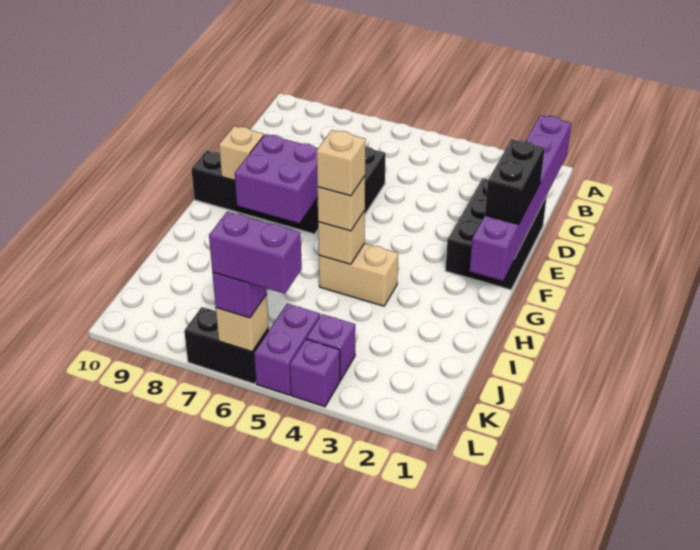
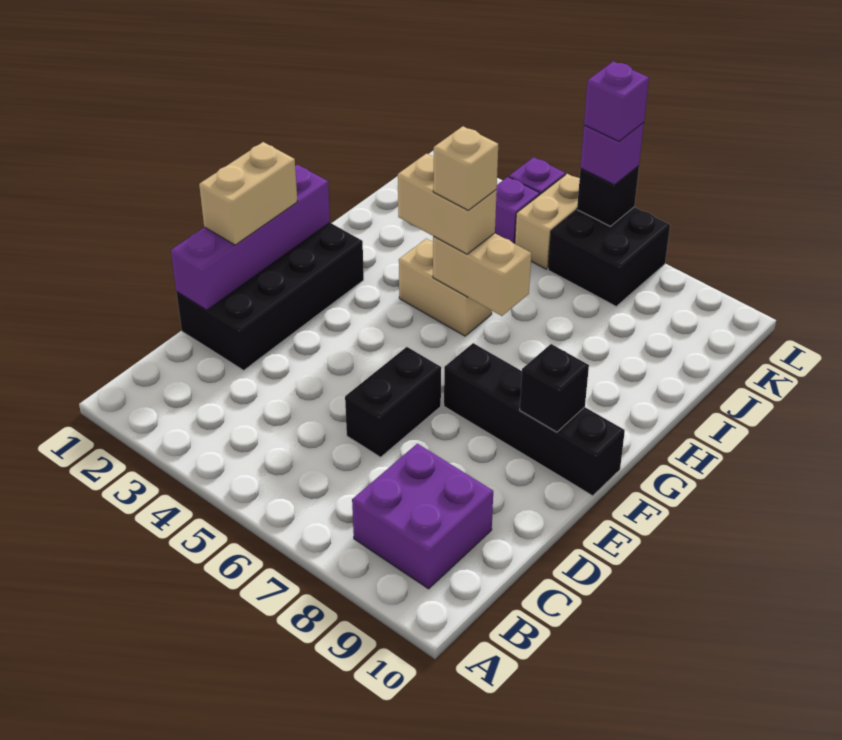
purple 1x6 brick [470,115,571,281] -> purple 1x4 brick [171,165,330,310]
black 2x3 brick [445,178,547,290] -> black 2x4 brick [177,223,364,370]
black 1x2 brick [485,139,545,224] -> tan 1x2 brick [199,142,297,245]
purple 2x2 brick [235,134,318,223] -> purple 2x2 brick moved to [352,444,493,589]
tan 1x1 brick [219,126,264,180] -> black 1x1 brick [520,344,589,432]
tan 1x1 brick [318,210,365,264] -> tan 1x2 brick [433,233,531,316]
tan 1x1 brick [317,176,365,231] -> tan 1x2 brick [398,154,497,254]
purple 1x2 brick [254,304,320,395] -> tan 1x2 brick [515,174,580,269]
purple 1x2 brick [209,211,302,294] -> purple 1x1 brick [584,61,649,141]
black 1x2 brick [184,307,269,384] -> black 2x2 brick [548,207,670,306]
tan 1x1 brick [216,295,269,352] -> black 1x1 brick [577,166,639,226]

